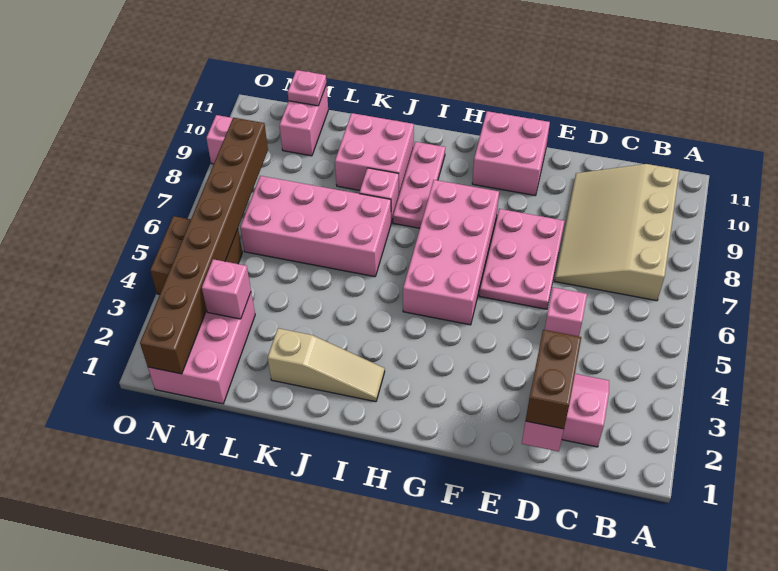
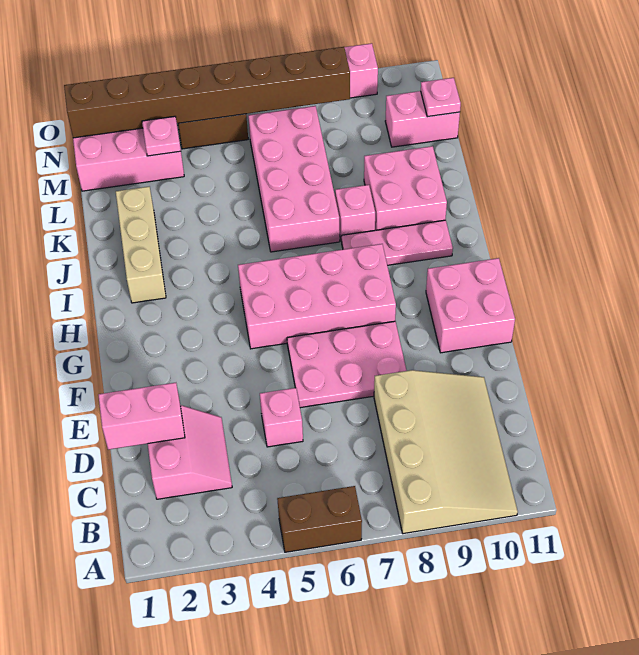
tan 3x4 slope [555,164,679,301] -> tan 3x4 slope turned to [374,370,518,534]
brown 1x2 brick [526,330,581,429] -> brown 1x2 brick moved to [277,486,362,552]
tan 1x3 slope [268,328,385,402] -> tan 1x3 brick [116,187,166,303]
pink 1x1 brick [202,259,251,319] -> pink 1x1 plate [142,116,181,156]

